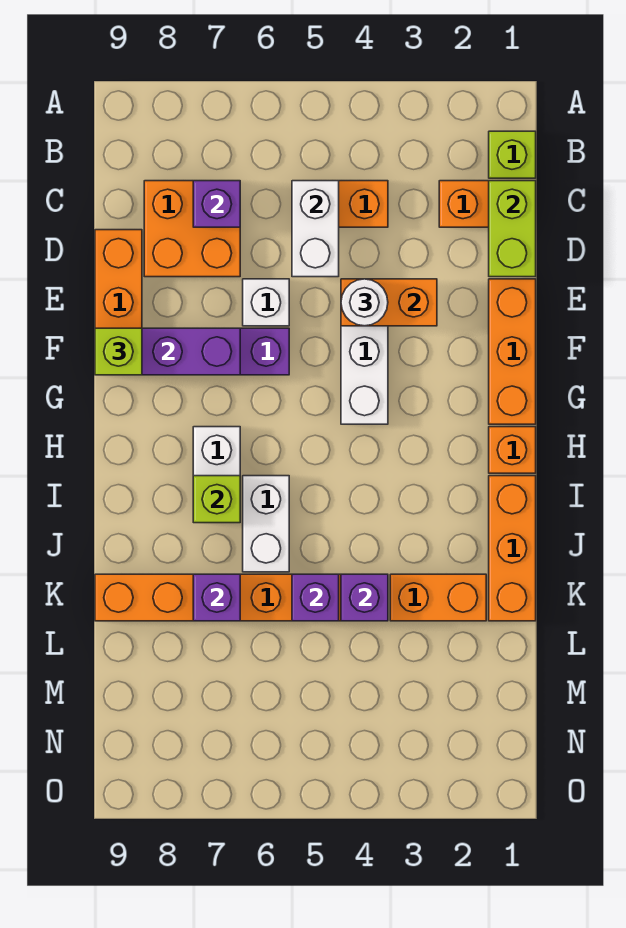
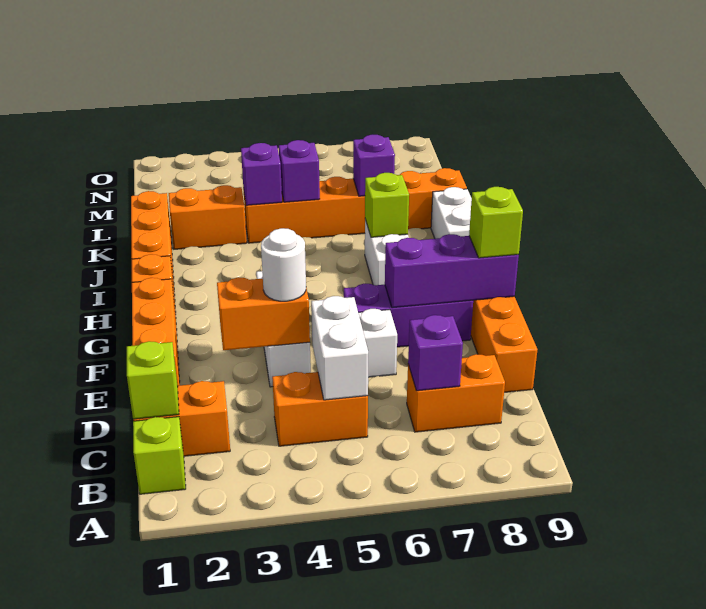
lime 1x2 brick [489,181,536,277] -> lime 1x1 brick [127,341,179,419]
orange 2x2 brick [144,181,240,277] -> orange 1x2 brick [407,354,505,432]
white 1x2 brick [243,476,289,572] -> white 1x2 brick moved to [431,187,472,239]

